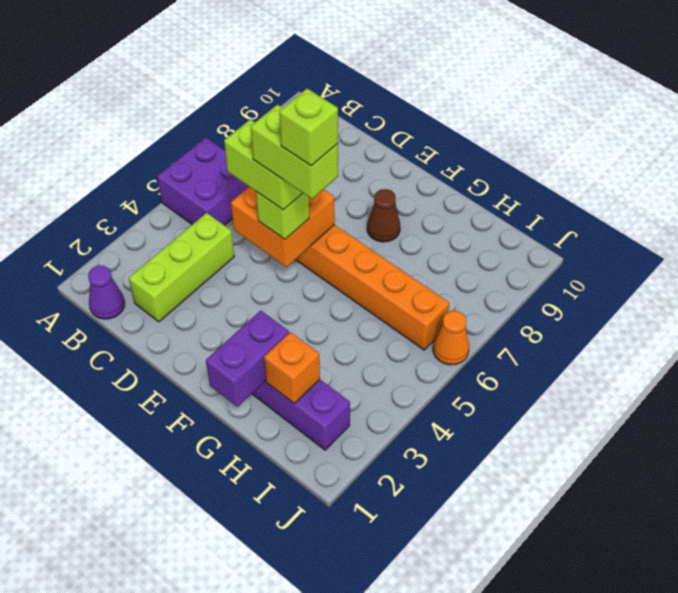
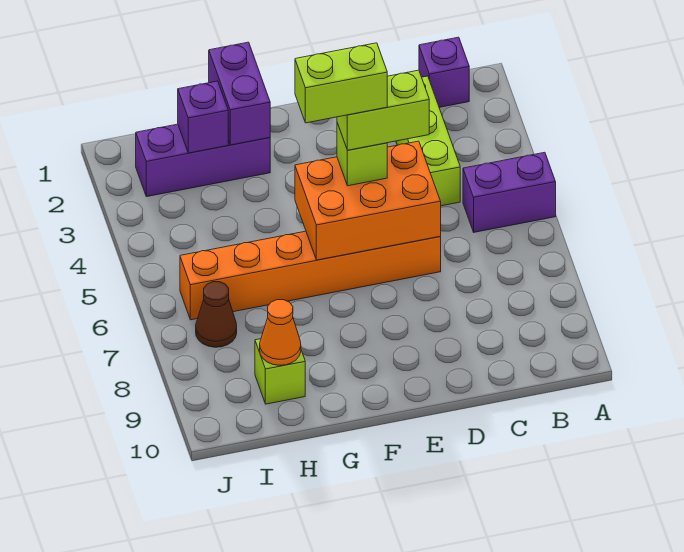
purple 2x2 brick [157,138,249,225] -> purple 1x2 brick [463,152,556,232]
purple 1x1 cone [88,265,125,319] -> purple 1x1 brick [419,37,469,107]
orange 2x2 brick [231,187,335,267] -> orange 2x3 brick [295,141,441,260]
lime 1x1 brick [279,89,338,166] -> lime 1x1 brick moved to [255,339,305,404]
brown 1x1 cone [367,189,400,242] -> brown 1x1 cone moved to [196,282,237,347]
orange 1x1 brick [264,332,320,403] -> purple 1x1 brick [178,81,228,153]
orange 1x1 cone [433,311,469,365] -> orange 1x1 cone moved to [260,300,301,365]

